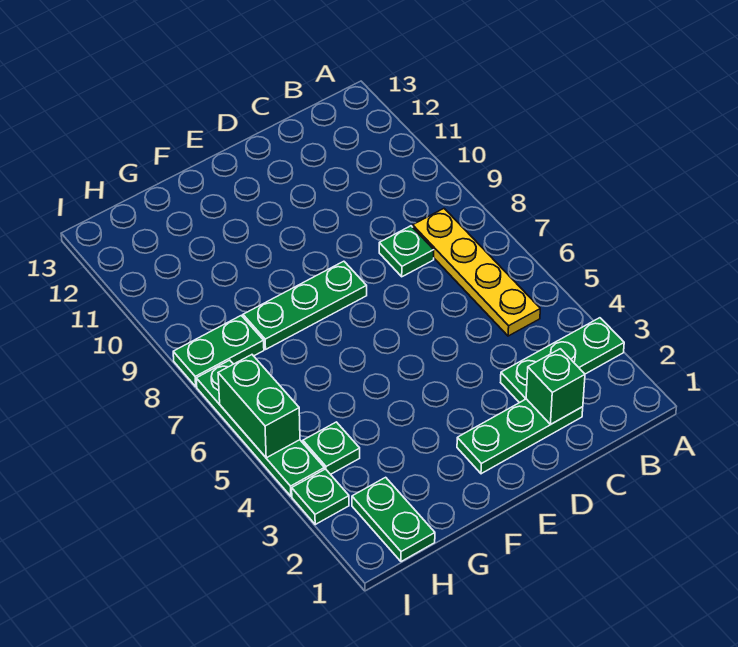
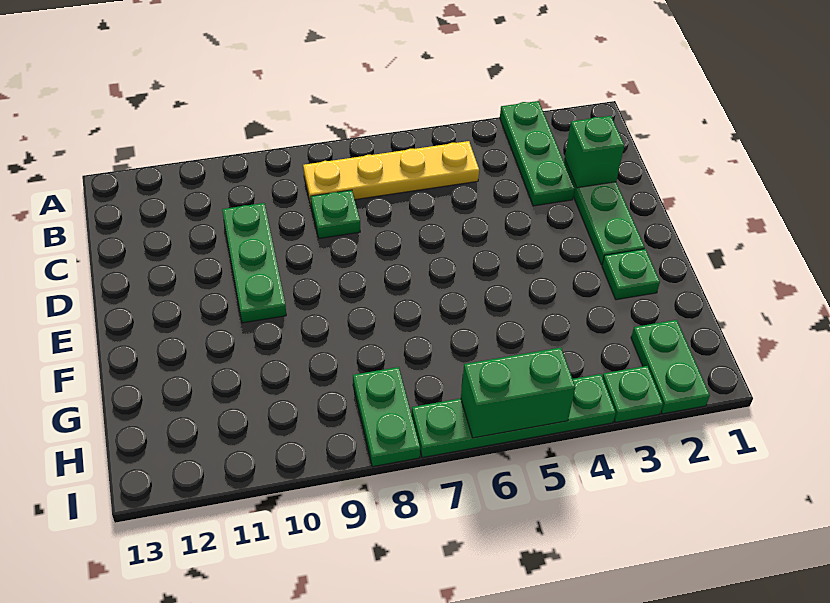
green 1x3 plate [243,261,367,349] -> green 1x3 plate moved to [222,203,286,323]
green 1x2 plate [352,477,435,562] -> green 1x2 plate turned to [631,320,710,414]
green 1x1 plate [303,422,360,474] -> green 1x1 plate moved to [602,249,660,300]

